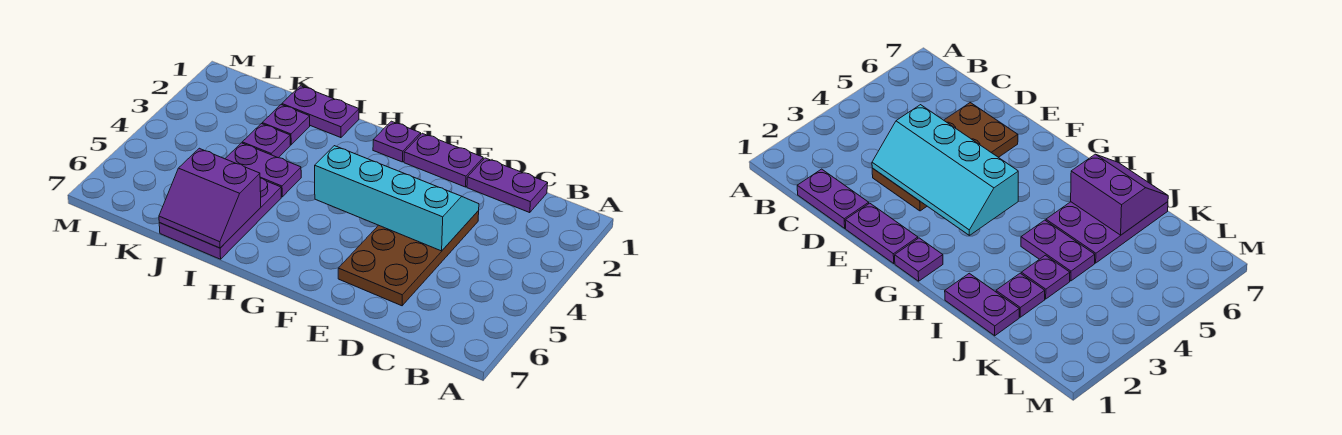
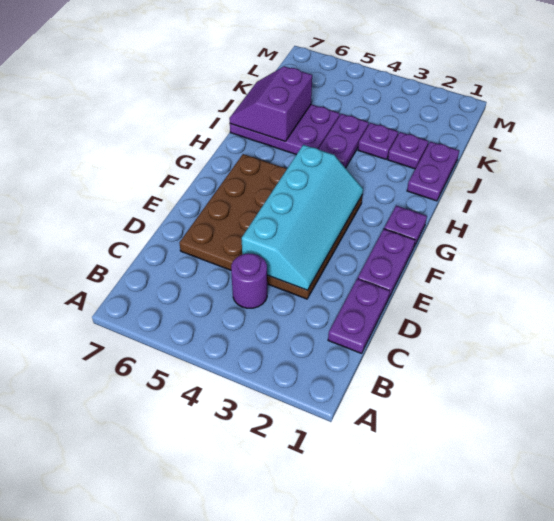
none -> purple 1x1 round brick [231,253,267,308]
brown 2x4 plate [338,211,479,306] -> brown 4x4 plate [180,154,362,299]

